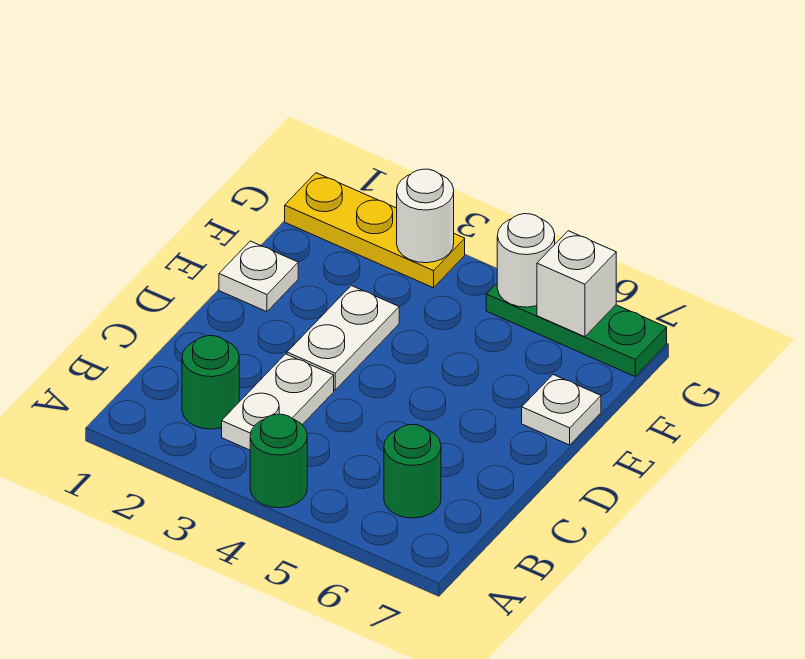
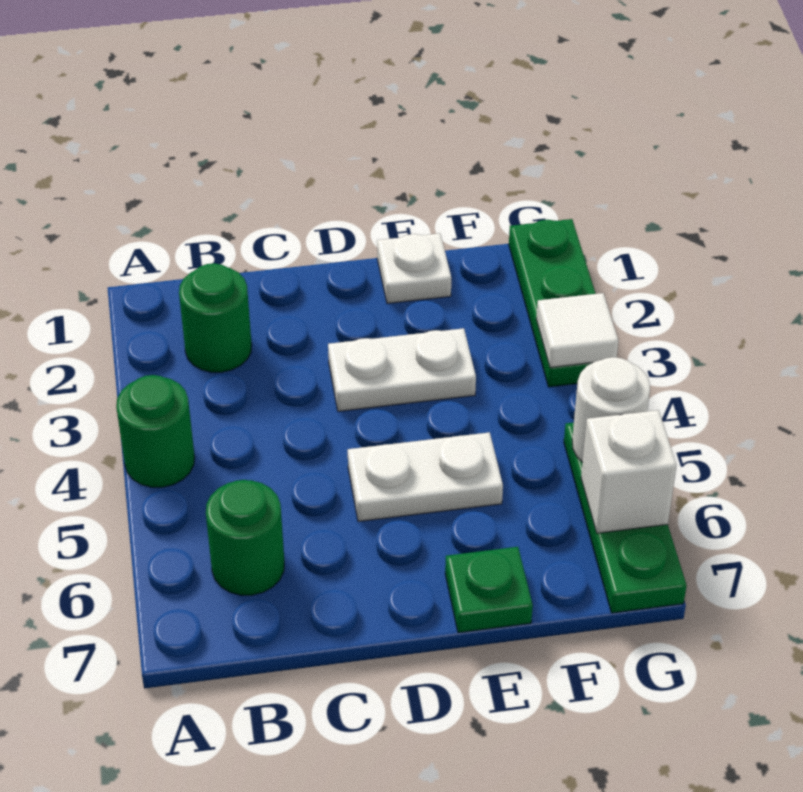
white 1x2 plate [222,354,334,450] -> white 1x2 plate moved to [348,432,503,522]
white 1x1 plate [522,375,601,445] -> green 1x1 plate [445,547,533,633]
yellow 1x3 plate [285,173,465,288] -> green 1x3 plate [509,219,596,387]
white 1x1 round brick [397,169,454,263] -> white 1x1 tile [536,293,619,367]

